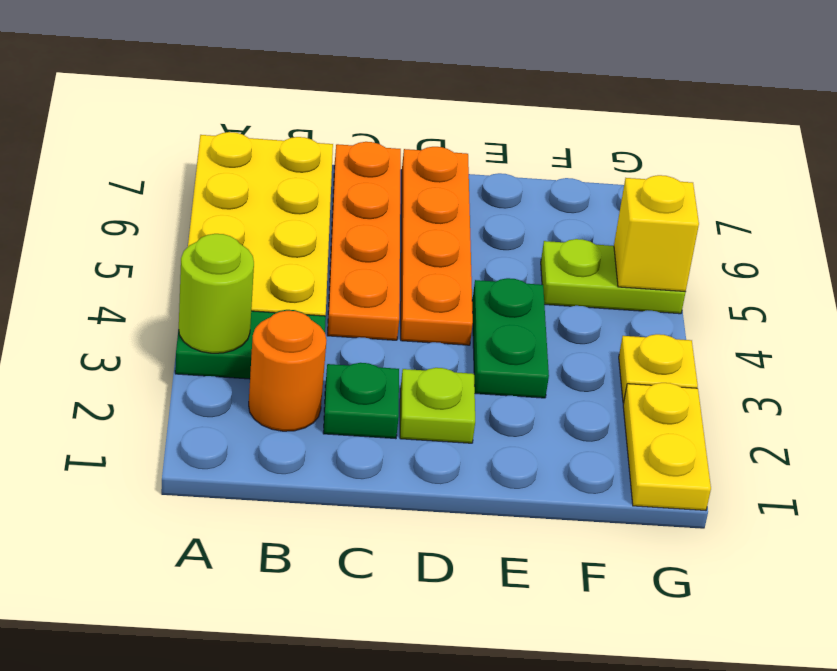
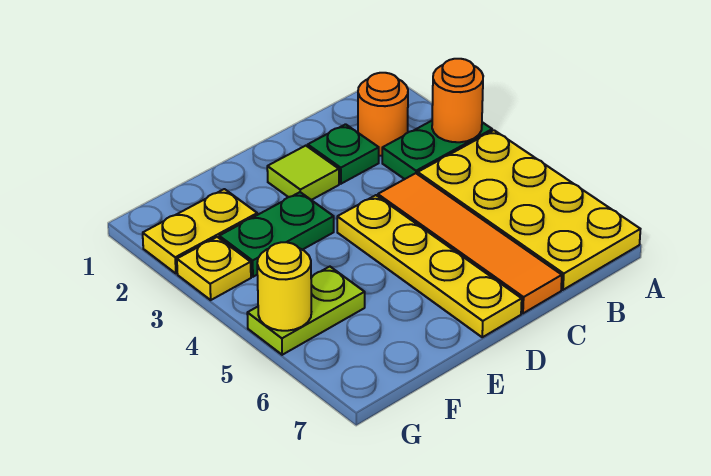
lime 1x1 round brick [179,234,254,353] -> orange 1x1 round brick [432,59,483,142]
orange 1x4 plate [327,142,401,340] -> orange 1x4 tile [378,173,562,313]
lime 1x1 plate [400,368,475,443] -> lime 1x1 tile [267,146,339,200]
orange 1x4 plate [401,147,473,345] -> yellow 1x4 plate [337,195,522,337]
green 1x2 plate [472,278,549,398] -> green 1x2 plate turned to [219,192,334,277]
yellow 1x2 plate [623,383,711,510] -> yellow 1x2 plate turned to [143,189,257,273]
yellow 1x1 brick [614,175,699,292] -> yellow 1x1 round brick [257,242,311,331]

